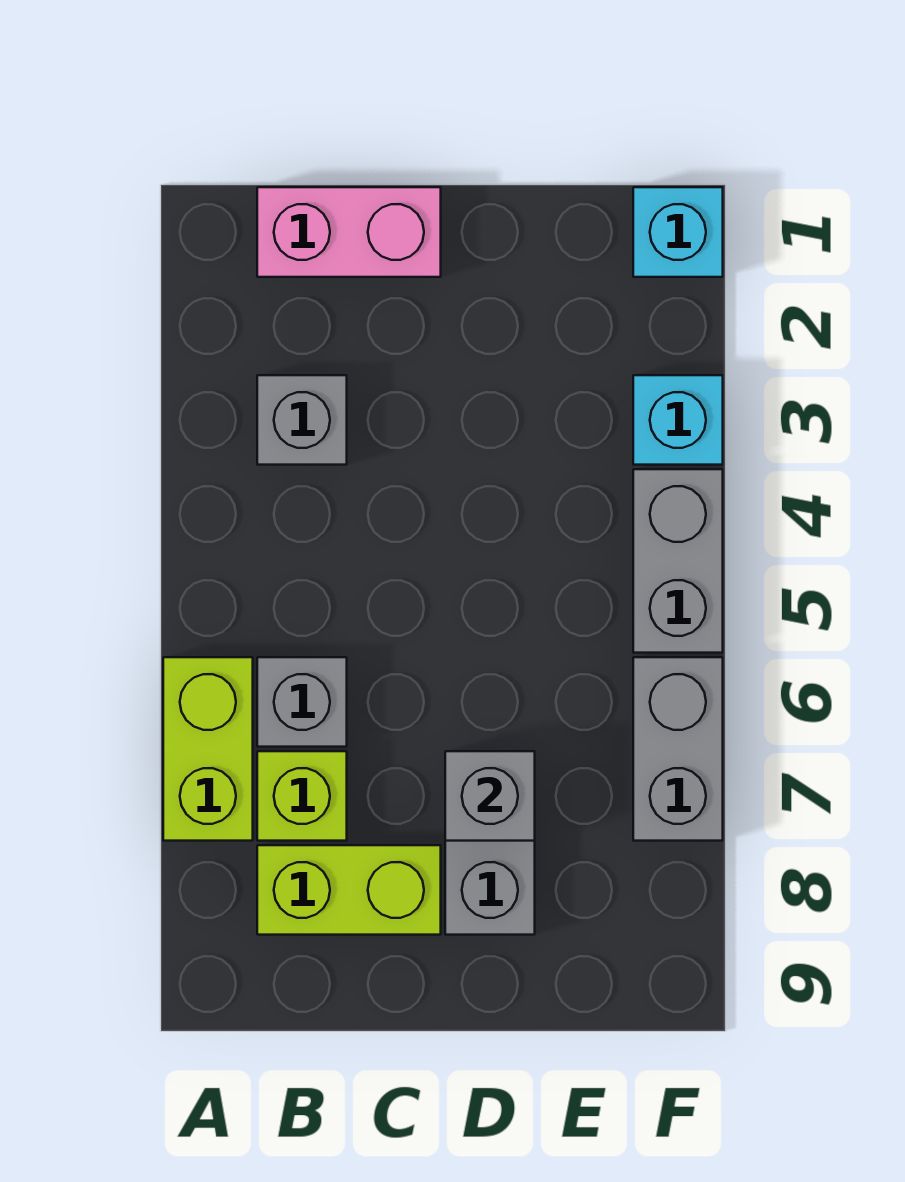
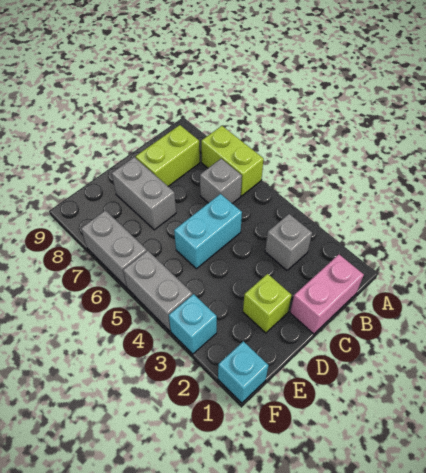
lime 1x1 brick [257,751,347,841] -> lime 1x1 brick moved to [243,274,292,333]
none -> cyan 1x2 brick [174,194,242,269]
grey 1x1 brick [445,751,535,841] -> none

